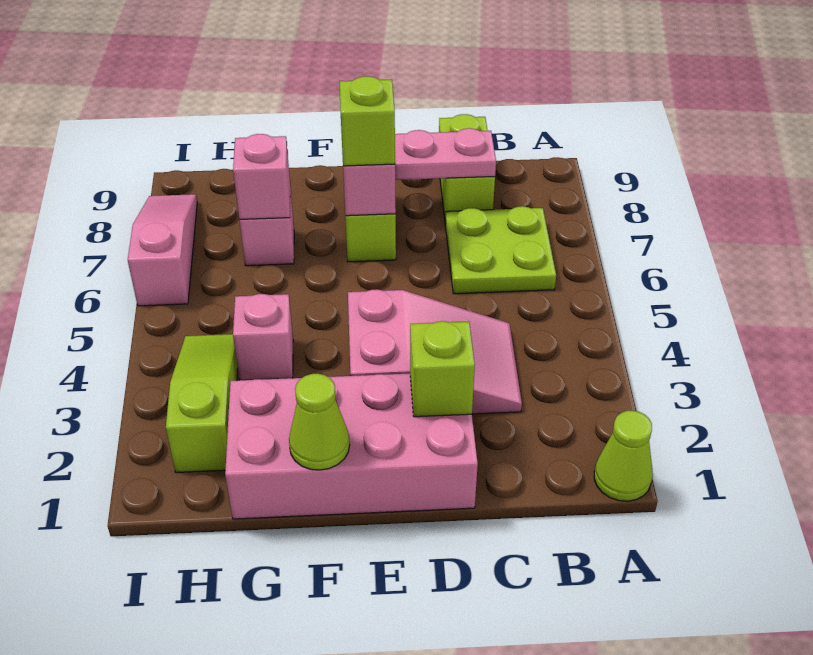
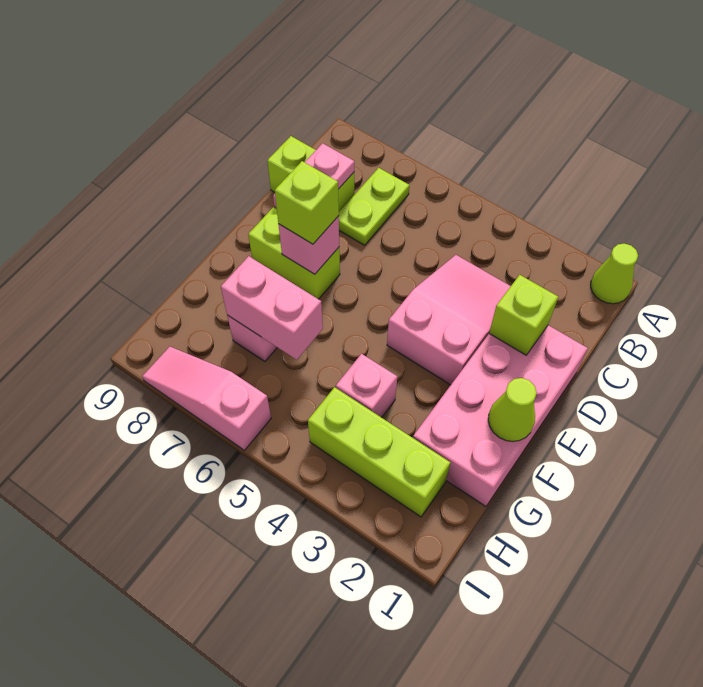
lime 2x2 plate [445,206,556,294] -> lime 1x2 plate [339,168,409,245]
pink 1x1 brick [233,134,290,219] -> pink 1x2 brick [221,256,323,360]
lime 1x3 slope [166,334,238,473] -> lime 1x3 brick [308,387,450,517]

